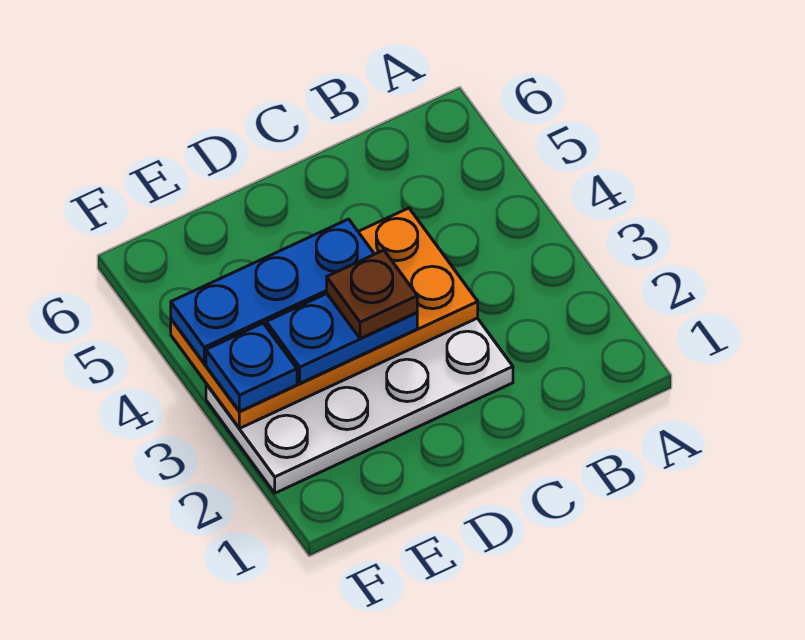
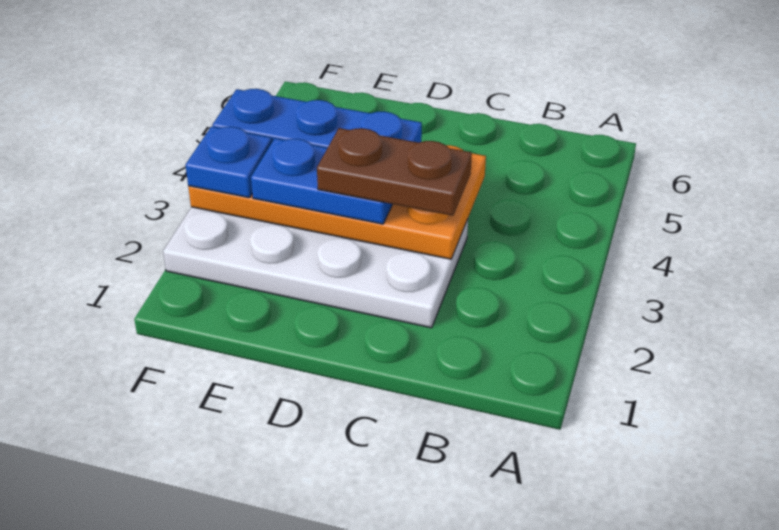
brown 1x1 plate [327,250,417,339] -> brown 1x2 plate [317,128,472,216]

